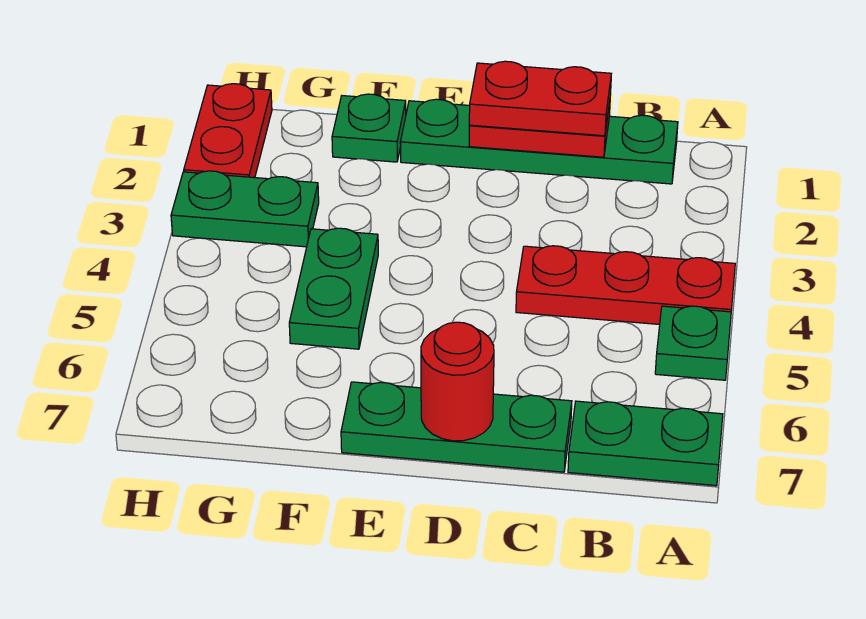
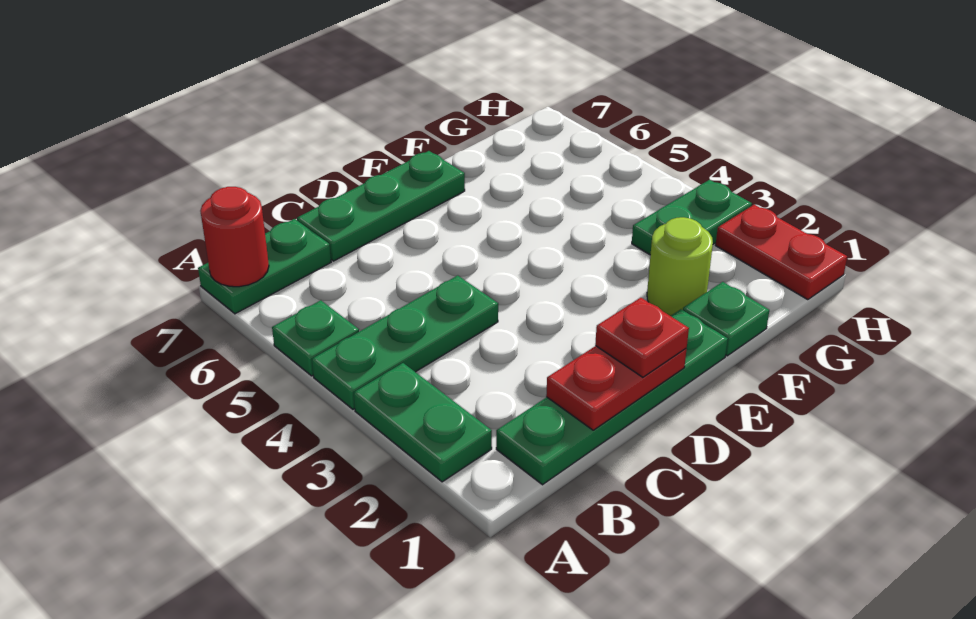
red 1x3 plate [516,246,735,324] -> green 1x3 plate [312,275,498,409]
red 1x2 plate [469,61,611,136] -> red 1x1 plate [595,298,689,377]
red 1x1 round brick [421,322,494,441] -> red 1x1 round brick moved to [200,187,269,287]
none -> lime 1x1 round brick [647,217,713,316]
green 1x2 plate [289,228,378,349] -> green 1x2 plate moved to [354,363,492,482]

